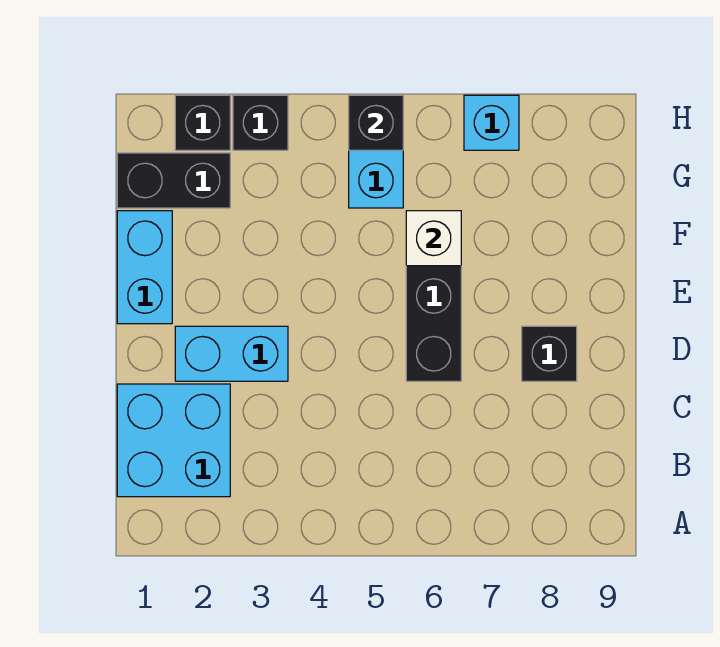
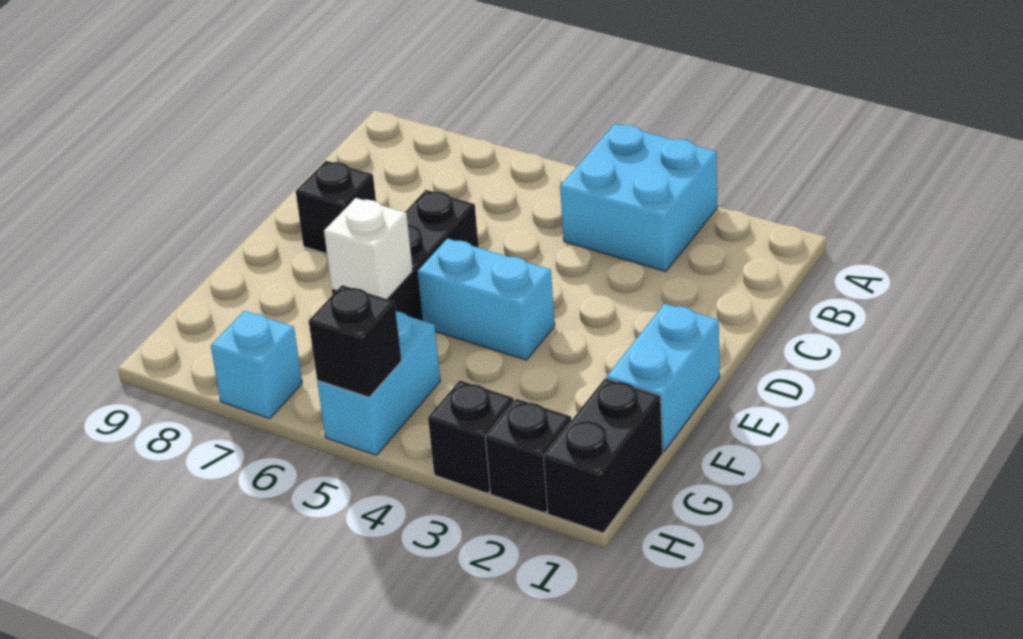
cyan 2x2 brick [117,384,230,497] -> cyan 2x2 brick moved to [560,124,718,271]
cyan 1x2 brick [175,326,288,381] -> cyan 1x2 brick moved to [417,238,555,360]
black 1x2 brick [117,153,230,208] -> black 1x2 brick turned to [543,378,663,533]

